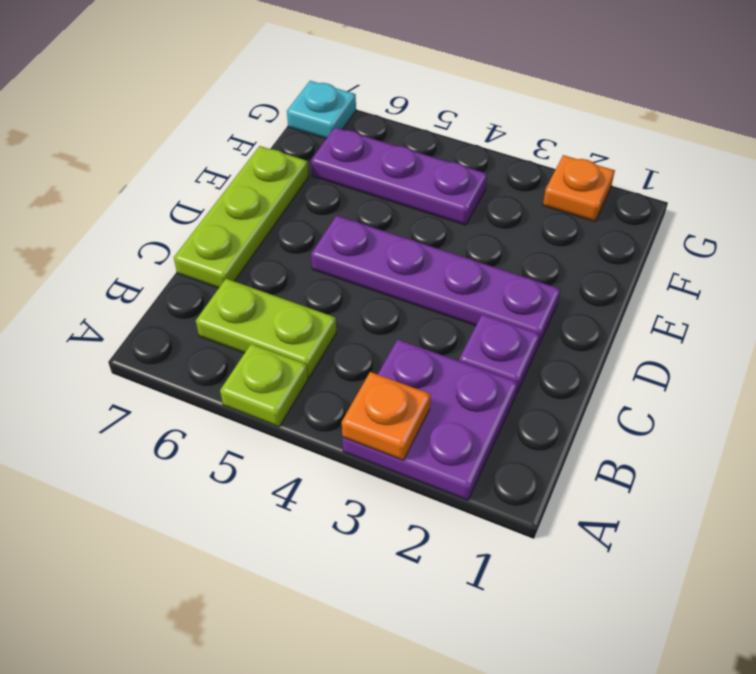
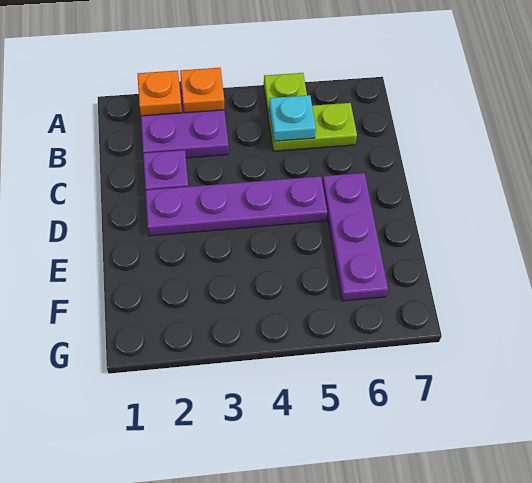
lime 1x3 plate [174,146,309,288] -> none
purple 1x3 plate [311,127,487,225] -> purple 1x3 plate turned to [322,173,388,301]
orange 1x1 plate [543,155,615,221] -> orange 1x1 plate moved to [138,71,182,116]
cyan 1x1 plate [287,81,356,139] -> cyan 1x1 plate moved to [269,95,316,141]

